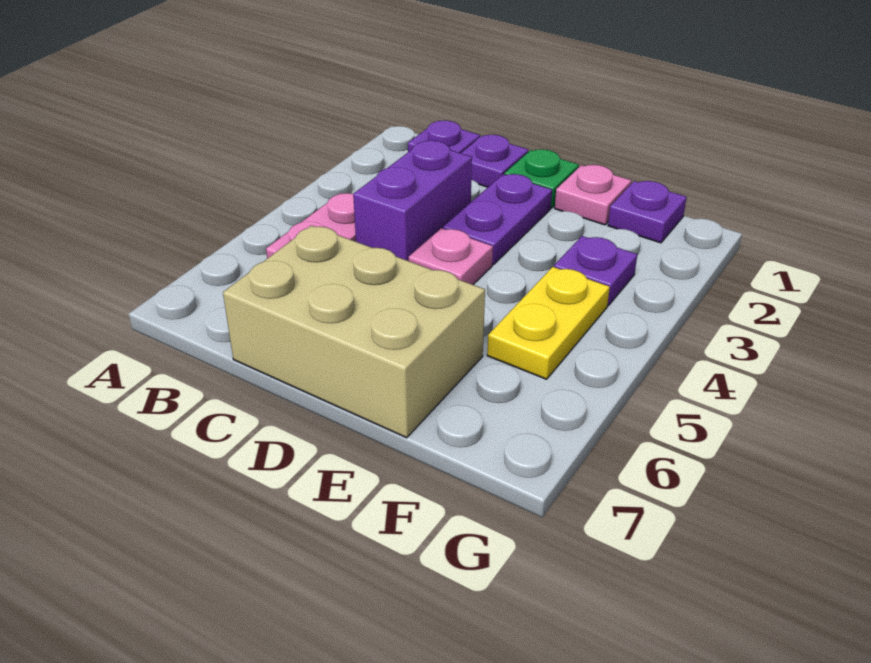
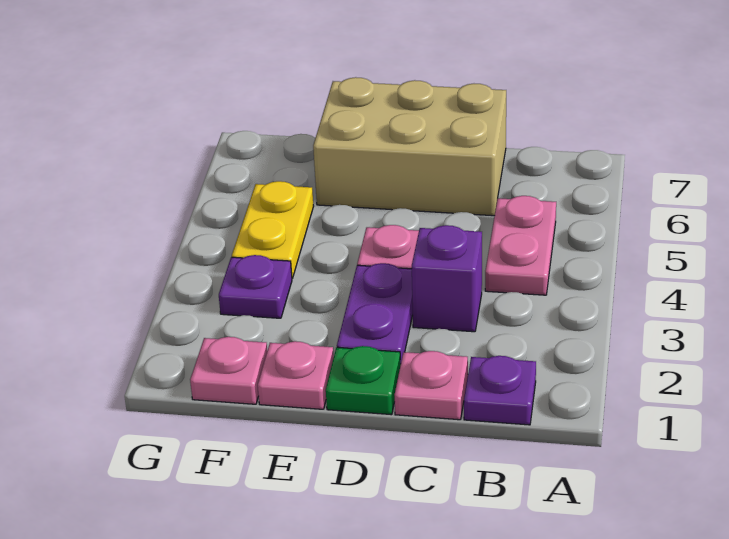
purple 1x1 plate [461,135,528,187] -> pink 1x1 plate [395,351,468,420]
purple 1x2 brick [353,141,472,261] -> purple 1x1 brick [412,225,482,332]
purple 1x1 plate [608,181,687,243] -> pink 1x1 plate [190,337,267,404]

